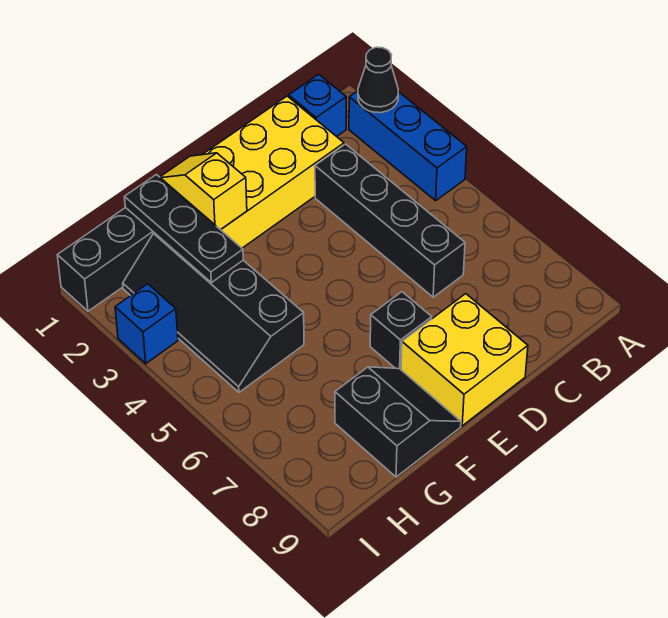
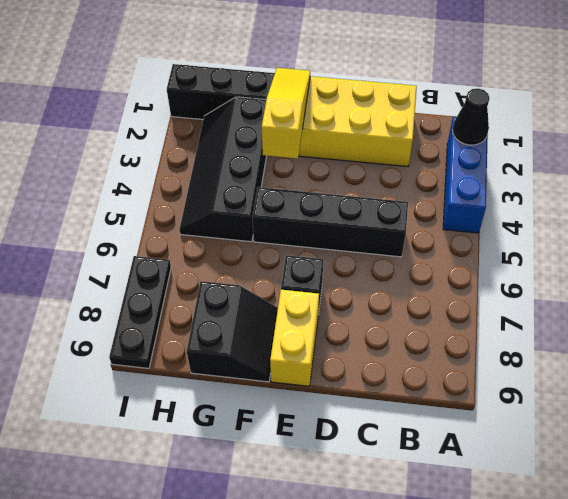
blue 1x1 brick [289,74,346,137] -> none
black 1x4 brick [315,144,465,297] -> black 1x4 brick turned to [252,187,408,257]
yellow 2x2 brick [401,294,528,426] -> yellow 1x2 brick [270,290,319,386]
yellow 1x2 slope [160,153,247,230] -> yellow 1x3 slope [262,68,310,159]
black 1x3 plate [125,175,243,283] -> black 1x3 plate moved to [109,256,171,368]
blue 1x1 brick [115,284,178,364] -> none

